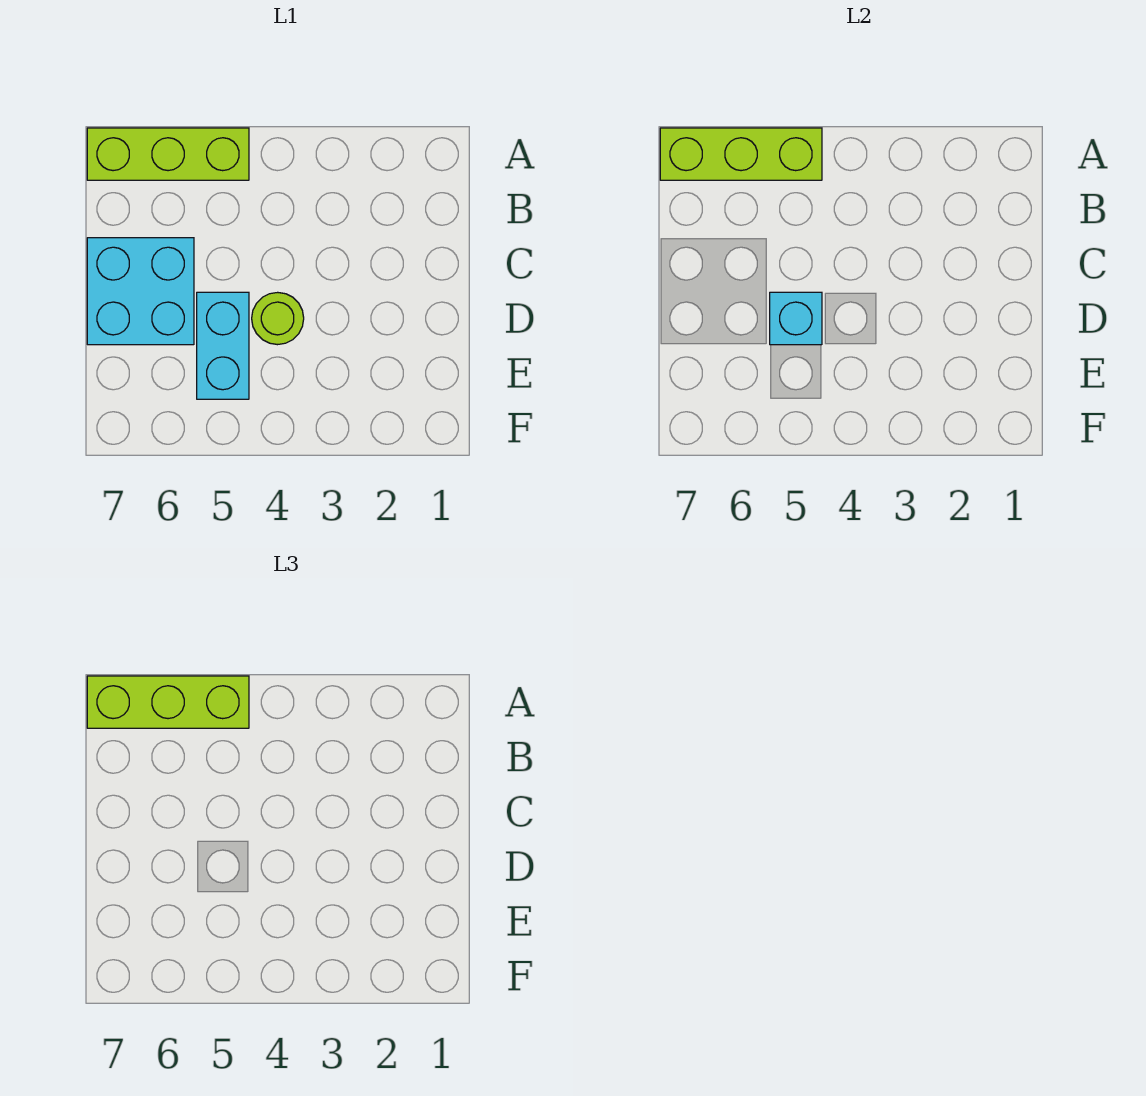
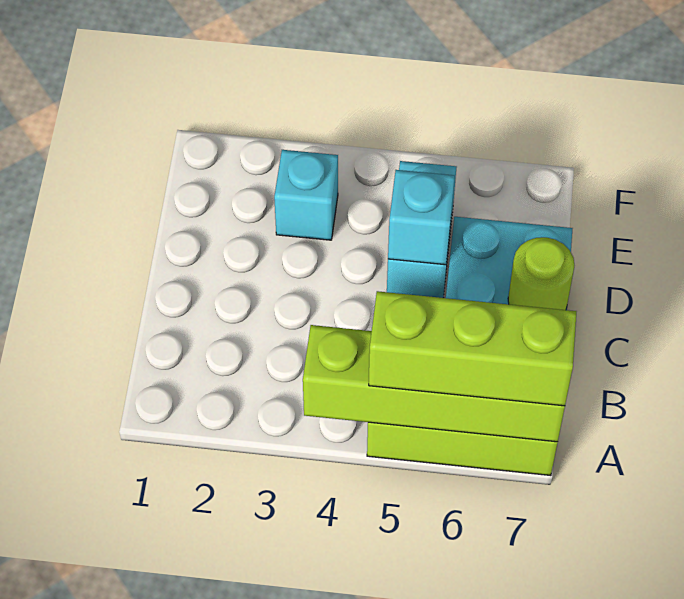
lime 1x3 brick [660,128,822,180] -> lime 1x4 brick [303,325,565,442]
lime 1x1 round brick [252,292,304,345] -> lime 1x1 round brick moved to [508,237,574,310]
none -> cyan 1x1 brick [274,150,338,240]

